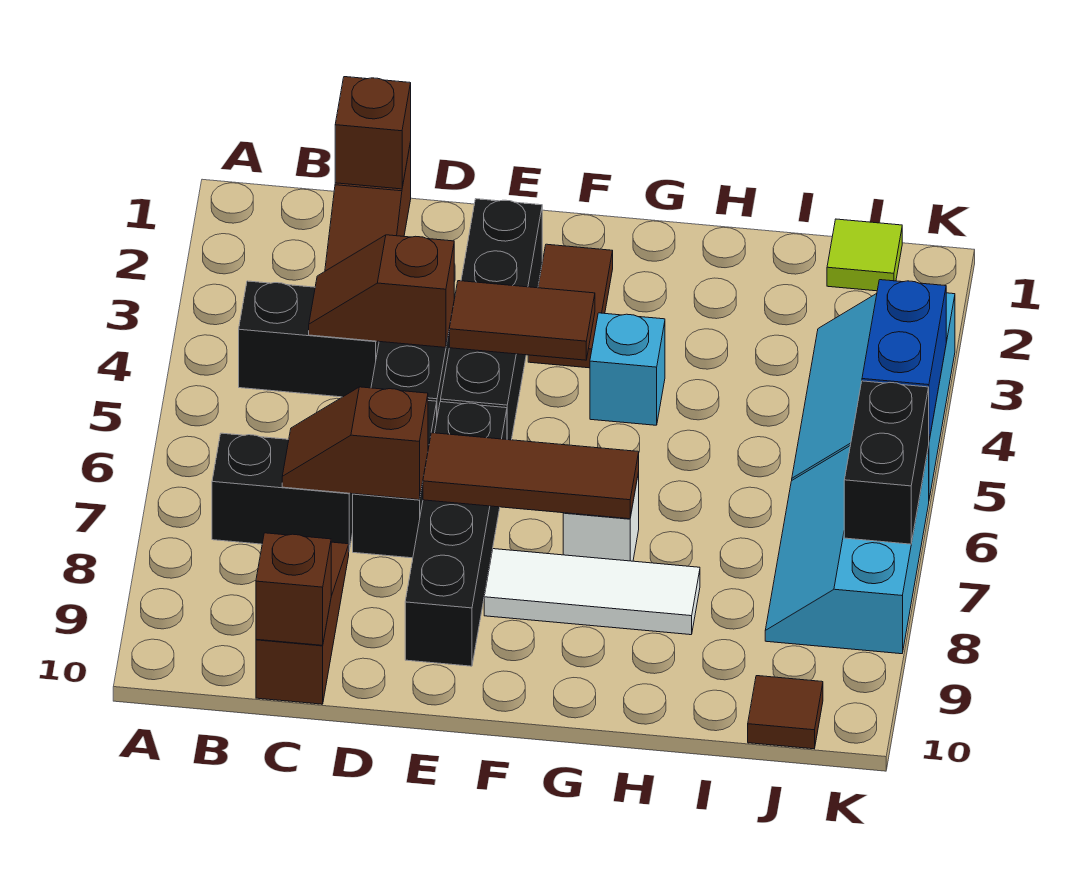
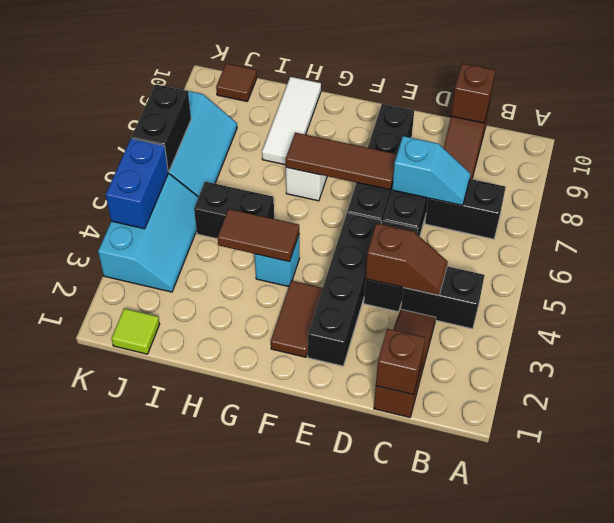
brown 1x2 slope [282,387,428,500] -> cyan 1x2 slope [392,136,471,205]
brown 1x2 tile [449,281,595,360] -> brown 1x2 tile moved to [218,209,299,262]
white 1x3 tile [484,549,700,635] -> white 1x3 tile turned to [262,77,321,165]
none -> black 1x2 brick [194,182,274,239]

